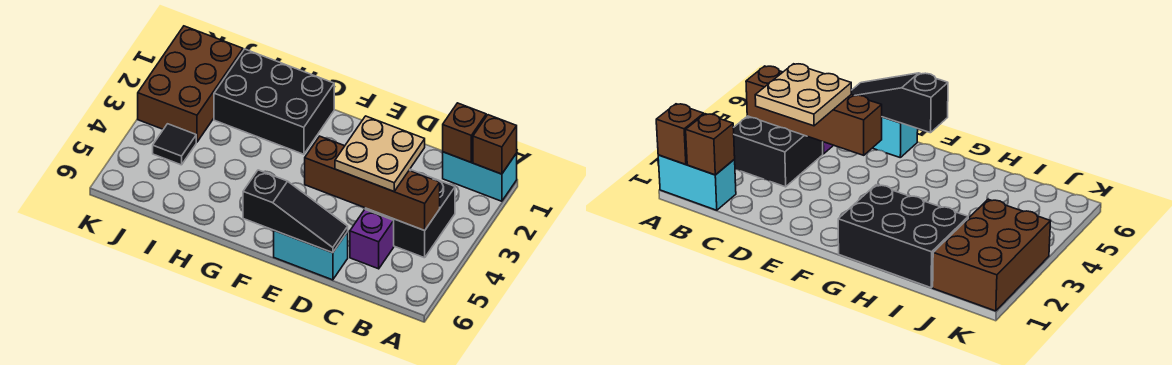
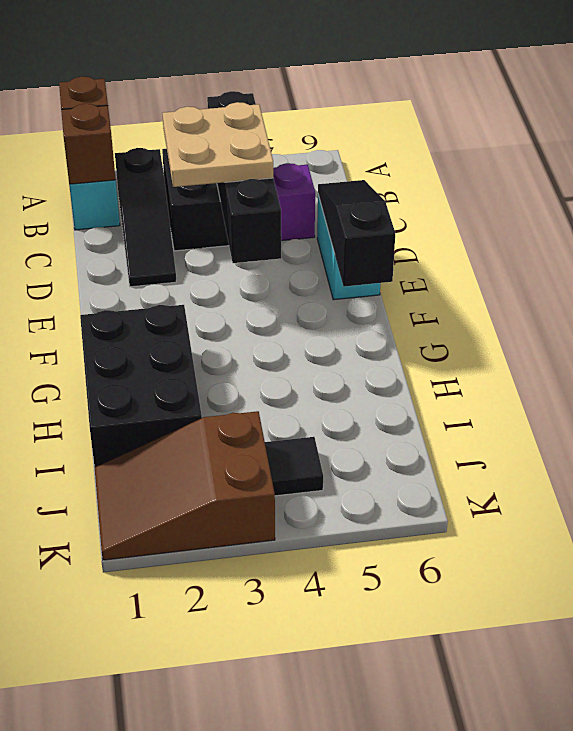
none -> black 1x3 slope [115,148,176,287]
brown 1x4 brick [305,136,440,230] -> black 1x4 brick [207,91,281,263]
brown 2x3 brick [138,26,243,142] -> brown 2x3 slope [95,411,275,560]

